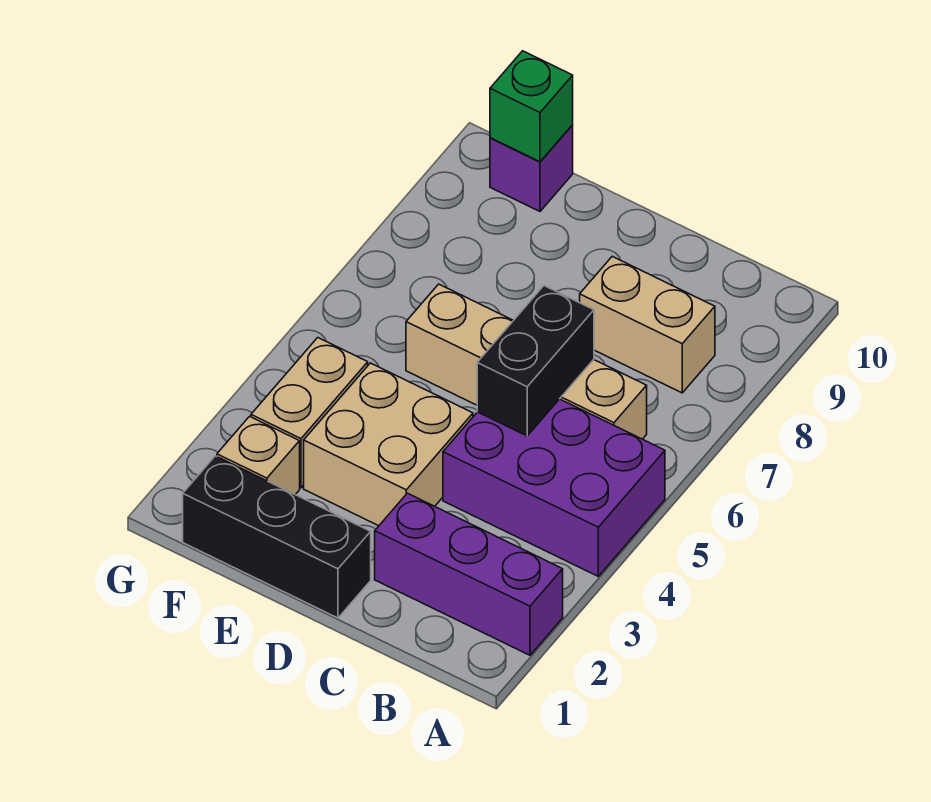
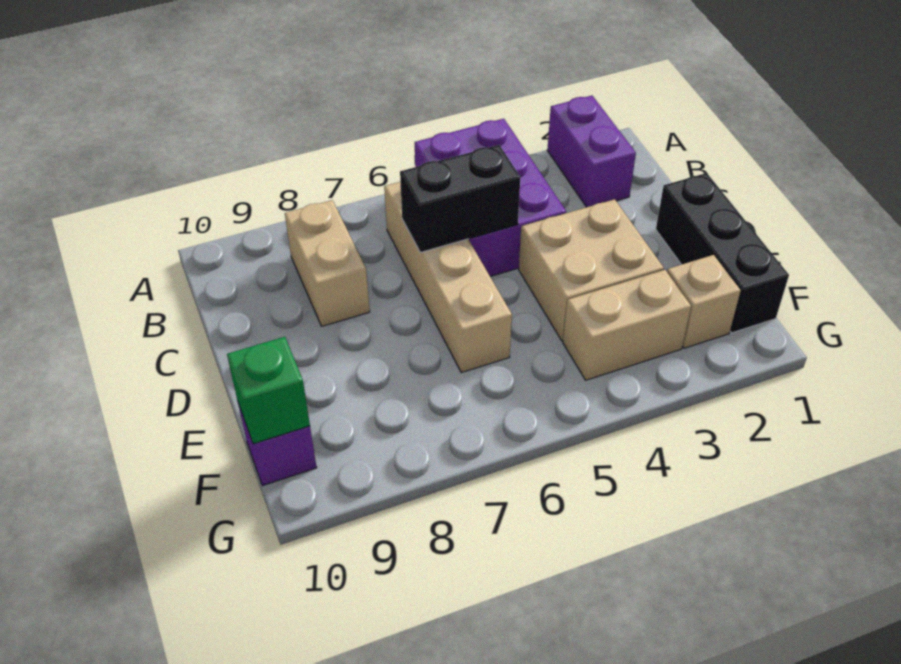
purple 1x3 brick [375,493,563,655] -> purple 1x2 brick [547,96,636,207]

